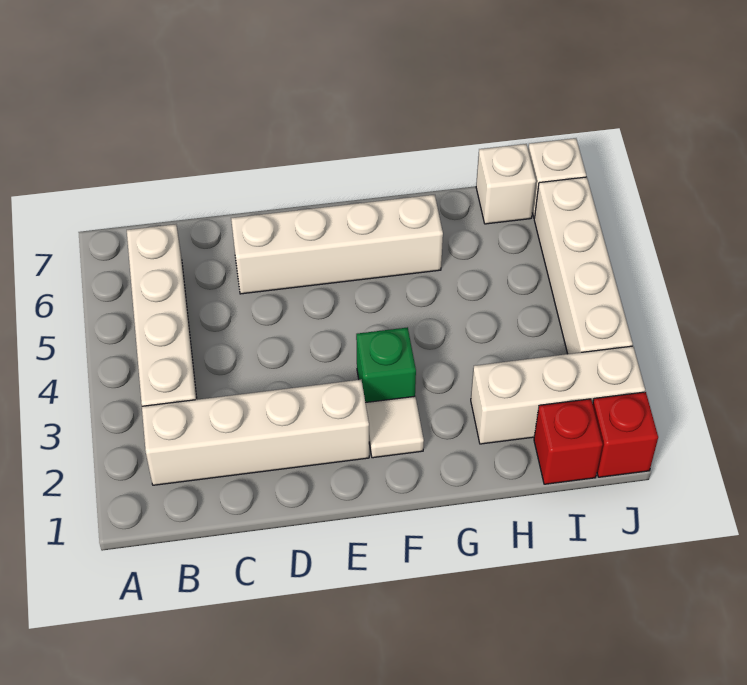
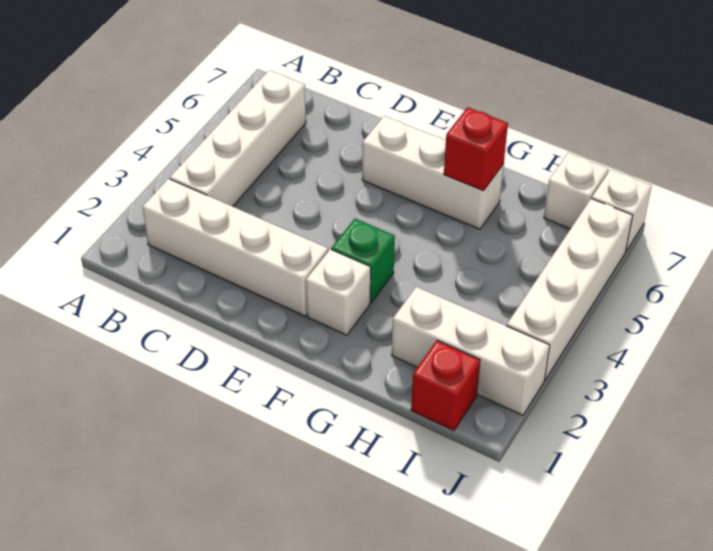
white 1x4 brick [231,195,443,294] -> white 1x3 brick [362,116,504,229]
white 1x1 tile [366,396,424,458] -> white 1x1 brick [306,249,371,335]
red 1x1 brick [593,392,658,477] -> red 1x1 brick moved to [444,107,508,191]

